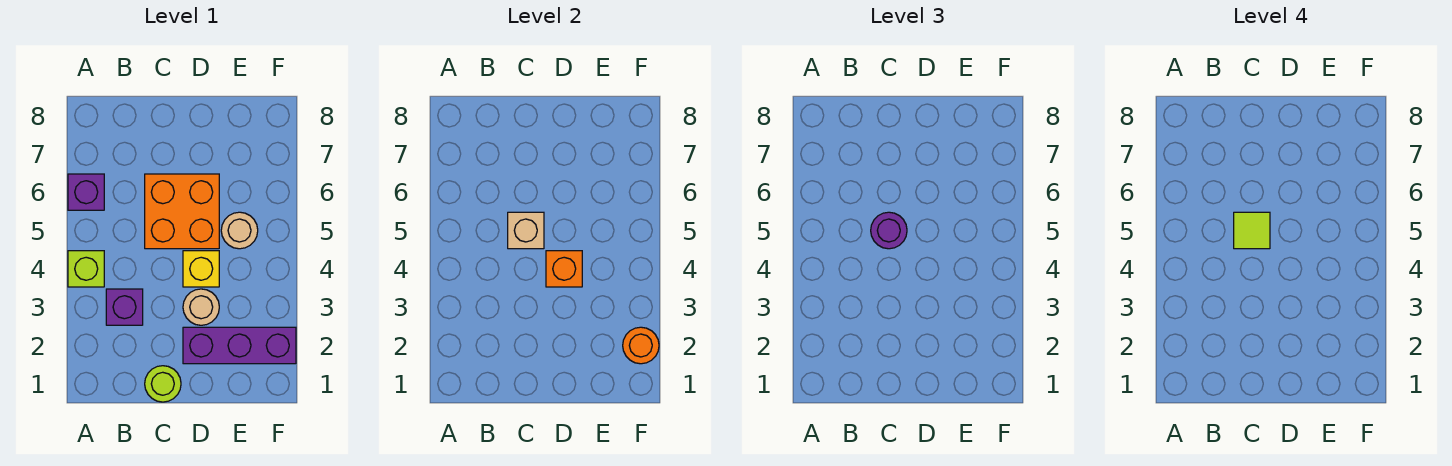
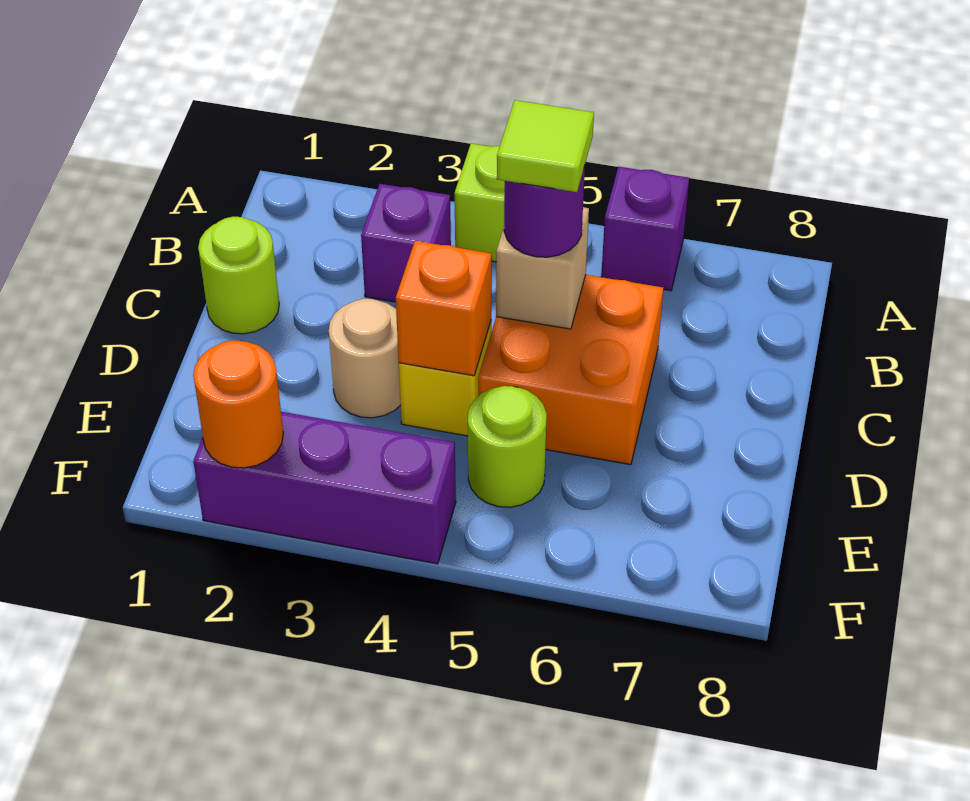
purple 1x3 brick [183,327,296,364] -> purple 1x3 brick turned to [193,412,456,564]
tan 1x1 round brick [221,212,258,249] -> lime 1x1 round brick [468,386,547,507]

